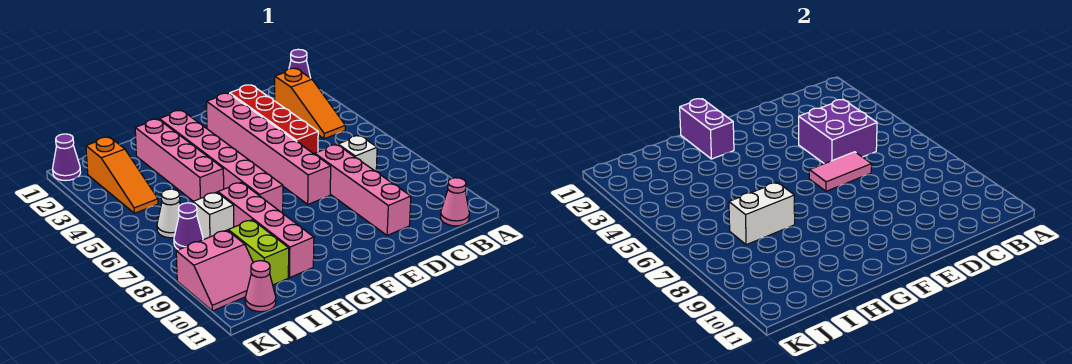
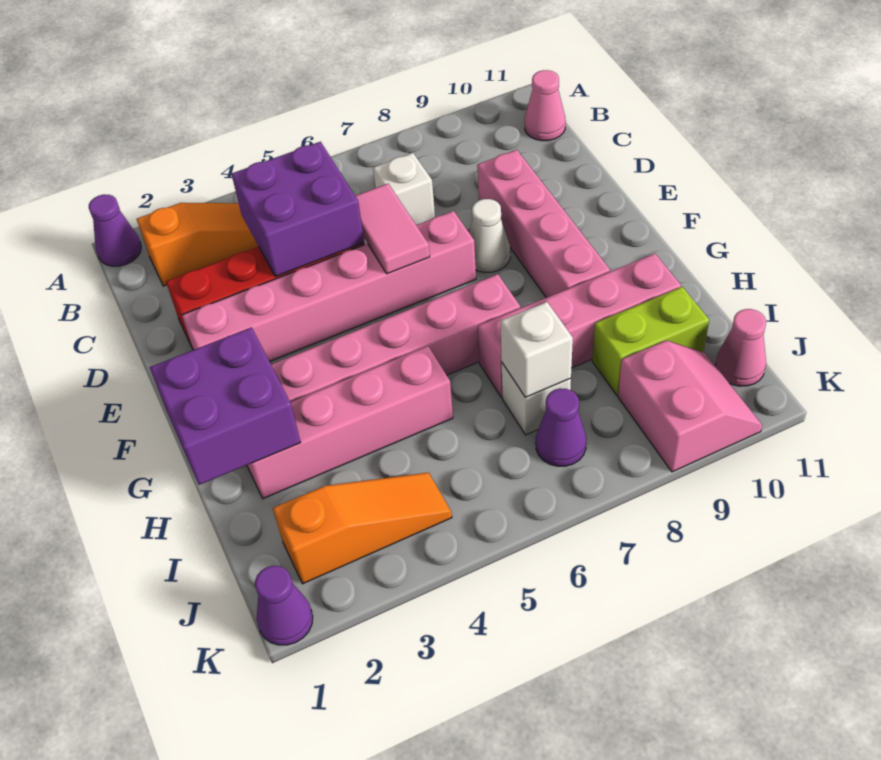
pink 1x4 brick [315,145,411,235] -> pink 1x4 brick turned to [477,150,610,298]
purple 1x2 brick [680,99,734,159] -> purple 2x2 brick [150,327,301,485]
white 1x2 brick [729,182,795,245] -> white 1x1 brick [500,302,573,398]
white 1x1 cone [157,189,180,238] -> white 1x1 cone moved to [469,199,510,272]

